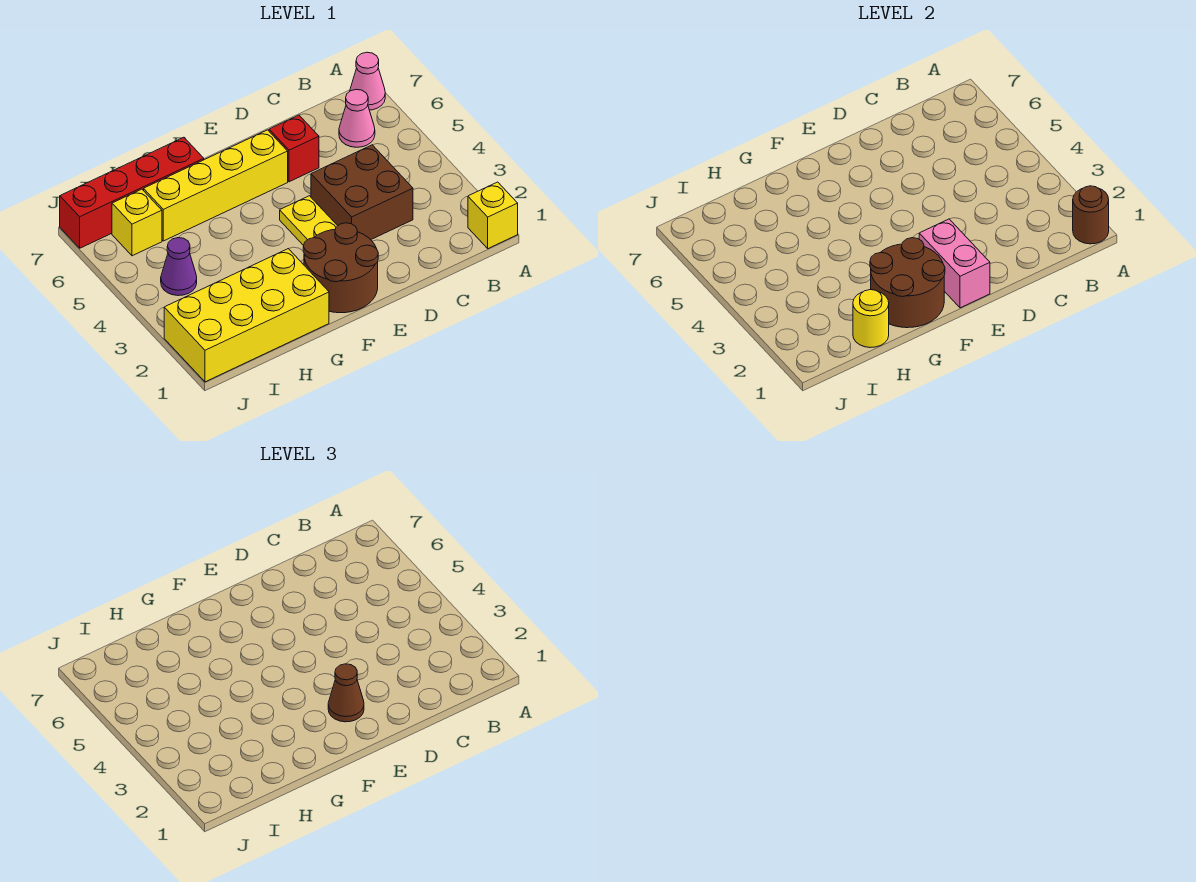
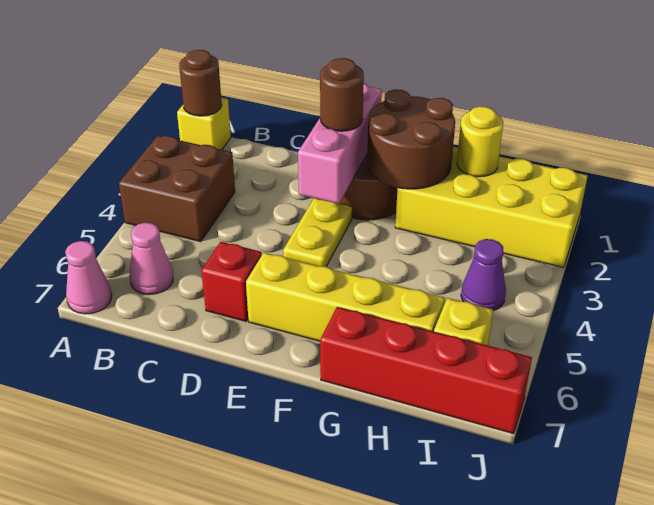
brown 2x2 brick [311,145,413,240] -> brown 2x2 brick moved to [119,136,235,242]
pink 1x2 brick [919,219,990,308] -> pink 1x3 brick [298,83,382,204]
brown 1x1 cone [328,664,364,722] -> brown 1x1 round brick [320,58,364,131]

